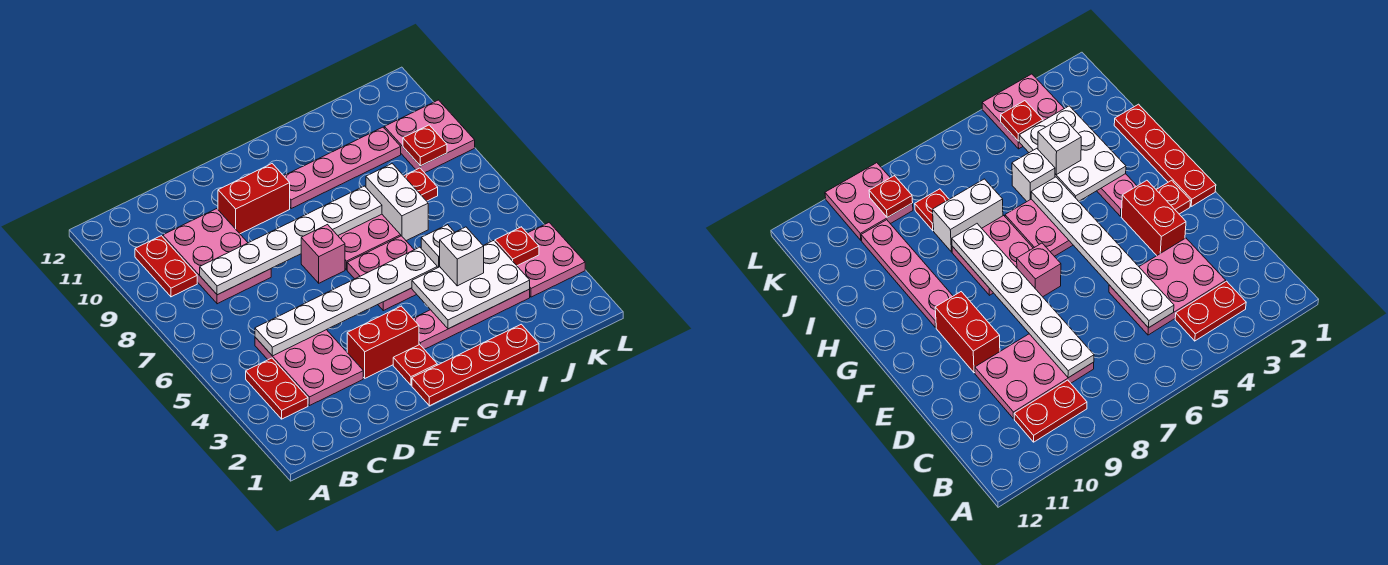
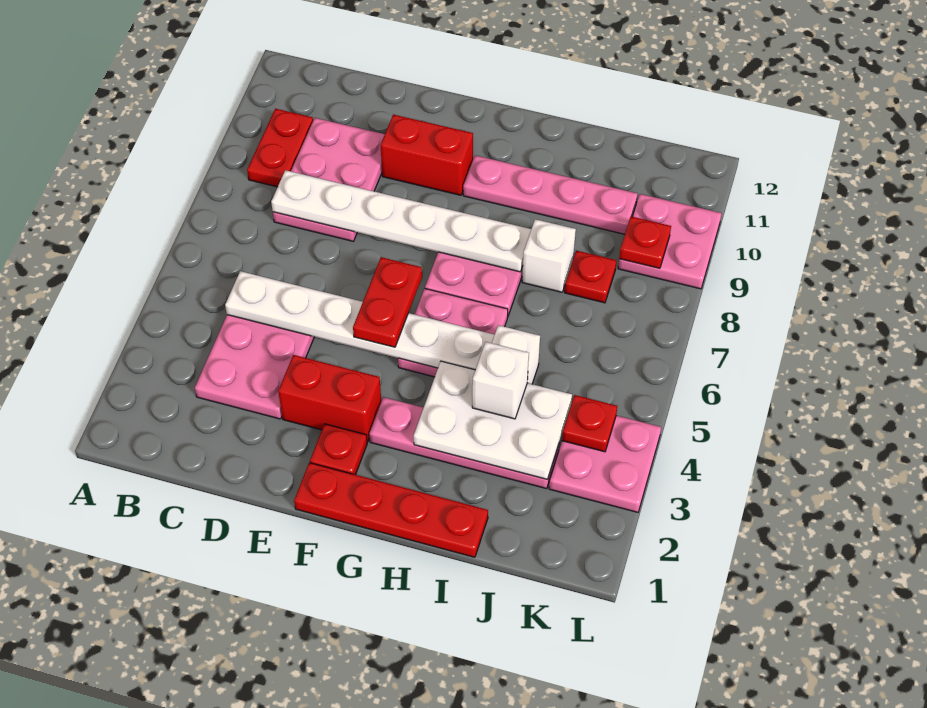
red 1x2 plate [246,358,308,419] -> red 1x2 plate moved to [353,257,422,347]
pink 1x1 brick [301,225,345,283] -> none
white 1x2 brick [366,164,428,241] -> white 1x1 brick [522,219,576,292]

